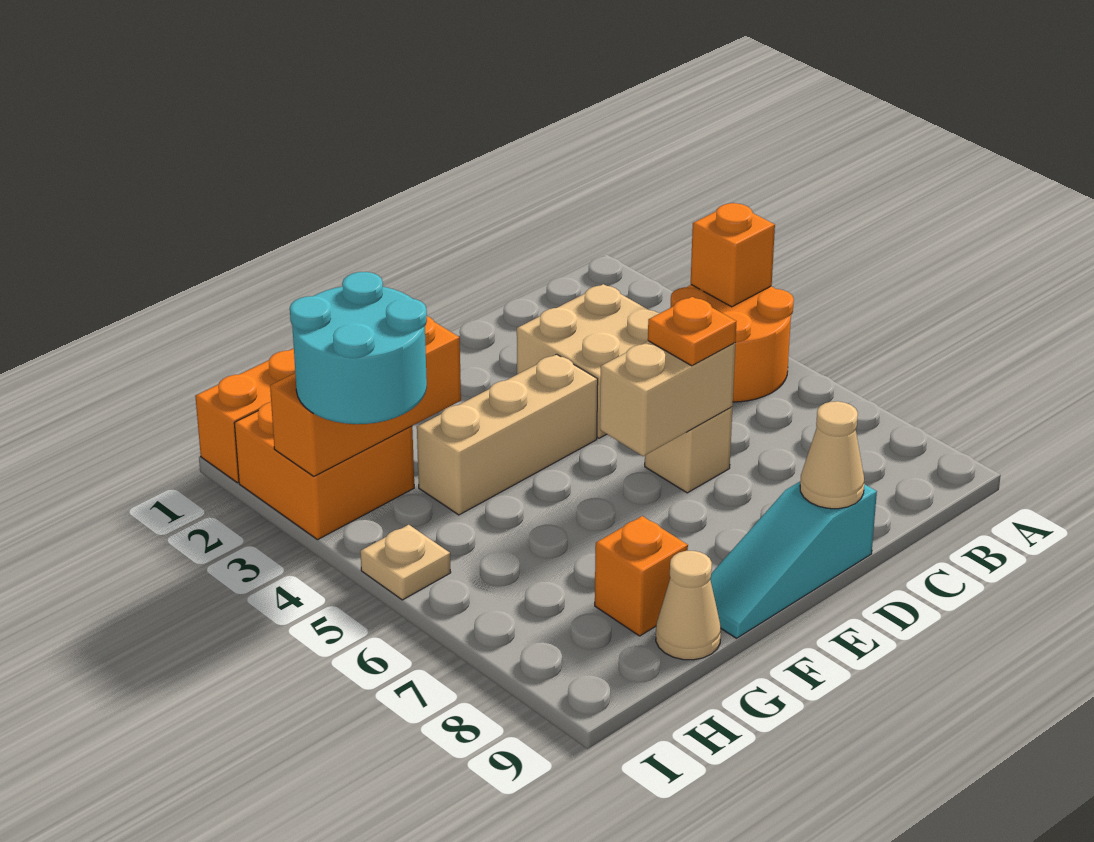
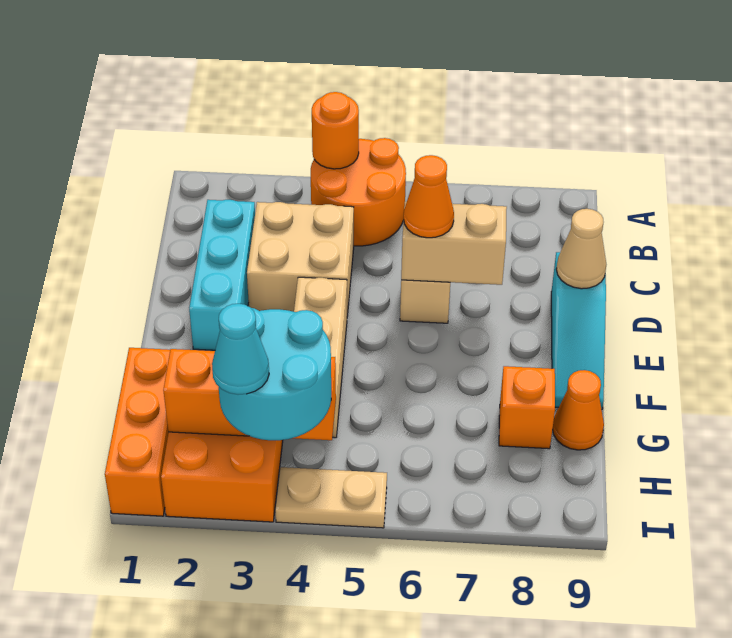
orange 1x1 brick [691,203,775,307] -> orange 1x1 round brick [312,92,359,169]
none -> cyan 1x3 brick [189,200,255,350]
tan 1x2 brick [600,341,735,456] -> tan 1x2 brick turned to [401,202,507,285]
orange 1x1 plate [648,297,736,366] -> orange 1x1 cone [404,155,454,238]
orange 1x3 brick [270,316,461,476] -> orange 1x3 brick turned to [163,349,336,440]
tan 1x1 cone [656,551,721,660] -> orange 1x1 cone [552,370,604,450]
none -> cyan 1x1 cone [212,304,269,395]
tan 1x1 plate [360,525,451,600] -> tan 1x2 plate [275,467,387,528]

